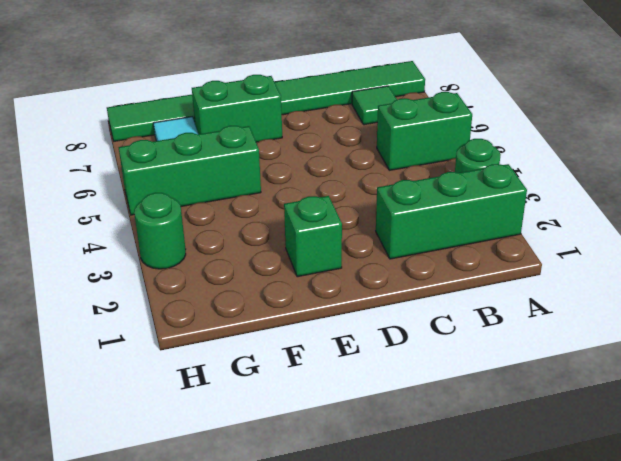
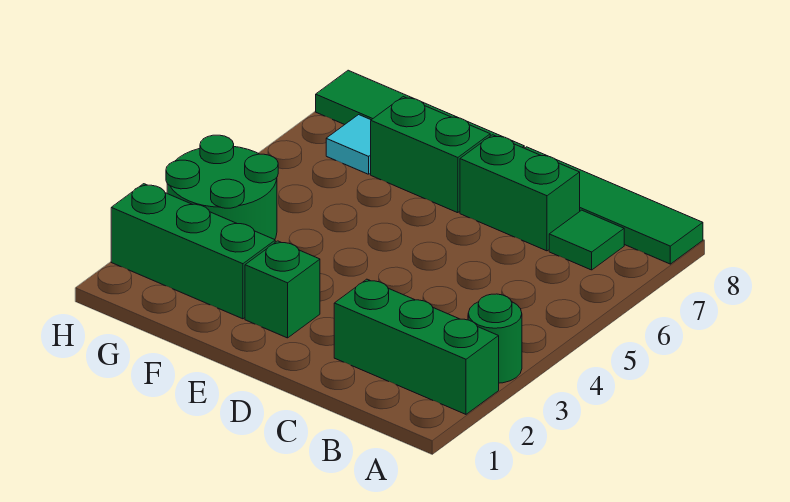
green 1x2 brick [377,92,472,170] -> green 1x2 brick moved to [460,135,580,251]
green 1x3 brick [118,126,261,215] -> green 1x3 brick moved to [111,184,275,319]
green 1x1 round brick [134,193,186,269] -> green 2x2 round brick [166,135,278,240]

